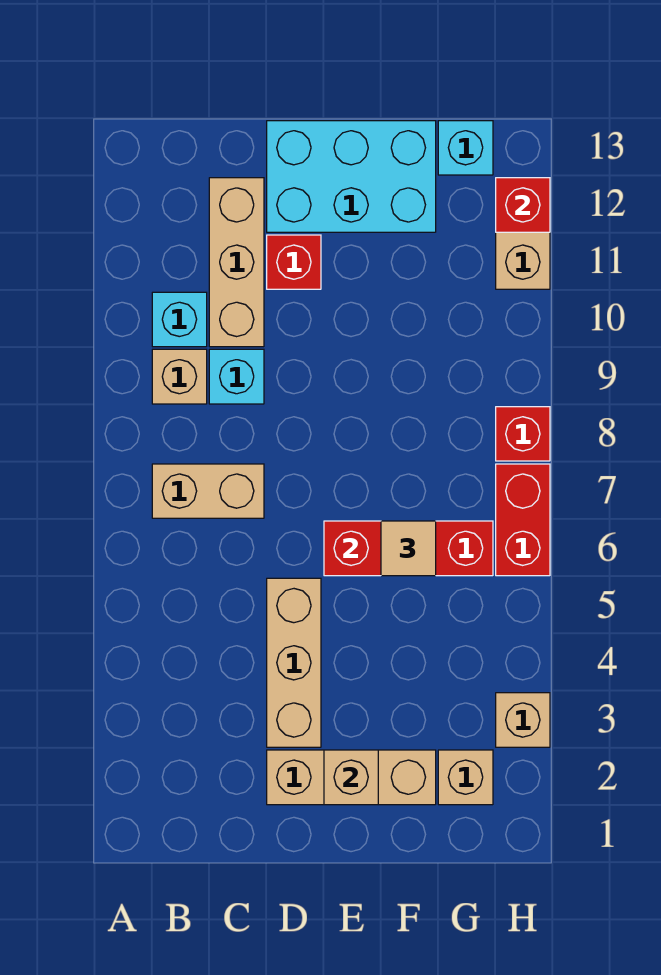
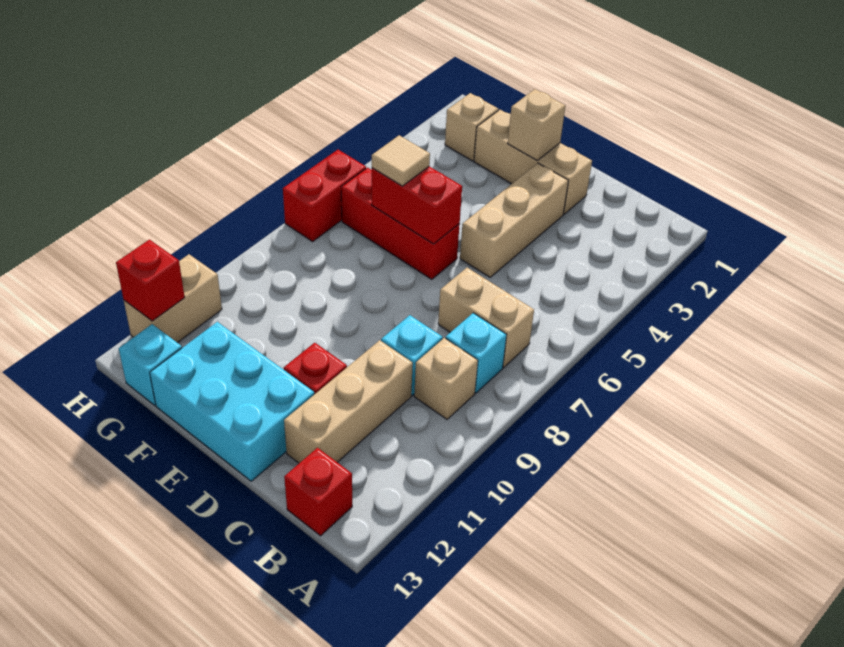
cyan 1x1 brick [152,292,207,347] -> cyan 1x1 brick moved to [446,313,506,393]
tan 1x1 brick [496,693,550,747] -> none
red 1x1 brick [496,407,550,461] -> red 1x1 brick moved to [284,448,352,536]

